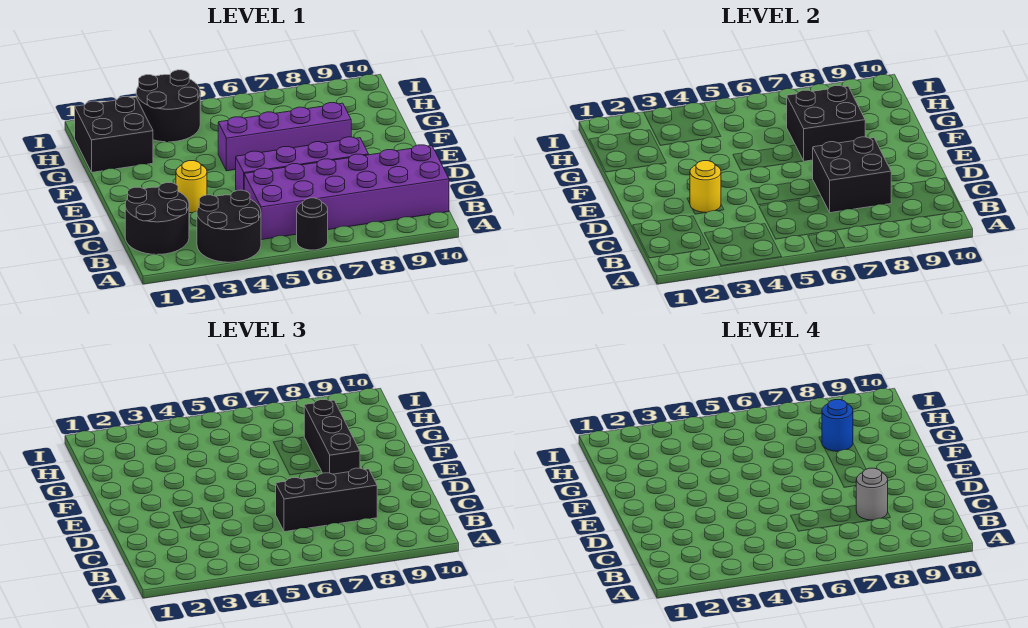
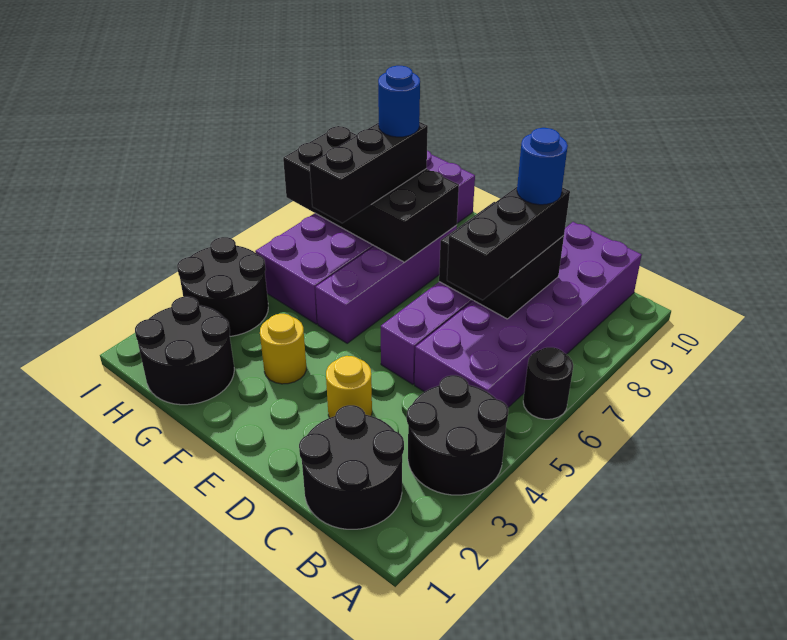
grey 1x1 round brick [856,468,888,520] -> blue 1x1 round brick [517,128,568,205]
yellow 1x1 round brick [690,161,721,213] -> yellow 1x1 round brick moved to [260,314,306,384]
black 1x3 brick [304,400,360,474] -> black 1x3 brick turned to [310,122,428,223]
black 2x2 brick [787,86,865,161] -> black 2x4 brick [283,126,459,262]
black 2x2 brick [75,97,153,172] -> black 2x2 round brick [135,296,234,405]
none -> purple 2x6 brick [255,151,475,324]

